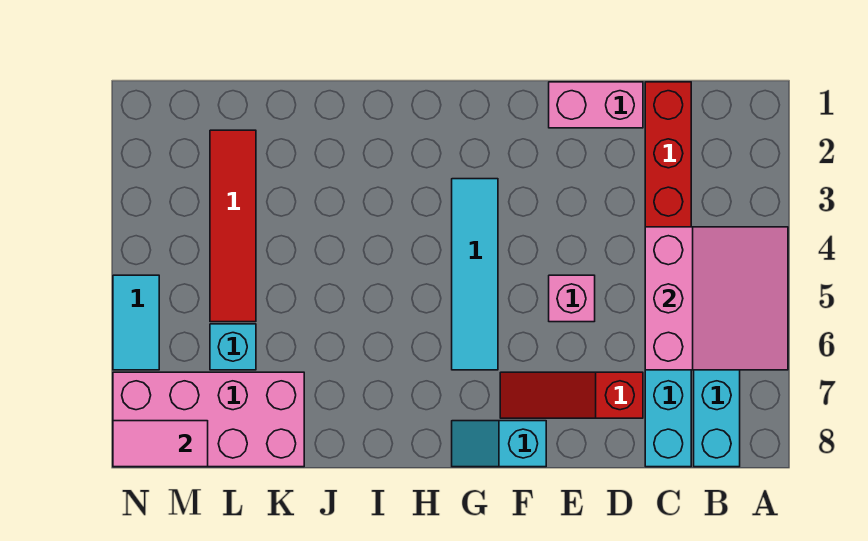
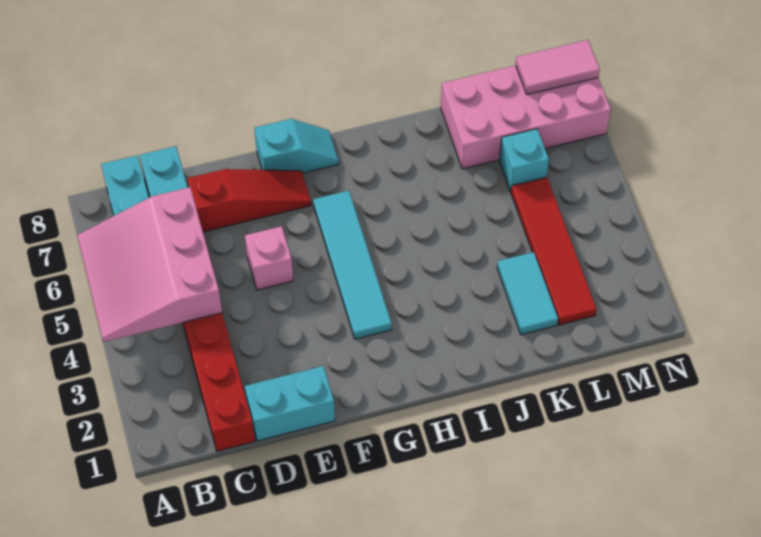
pink 1x2 brick [549,82,643,128] -> cyan 1x2 brick [245,366,335,441]
cyan 1x2 tile [113,275,159,370] -> cyan 1x2 tile moved to [497,252,558,335]

